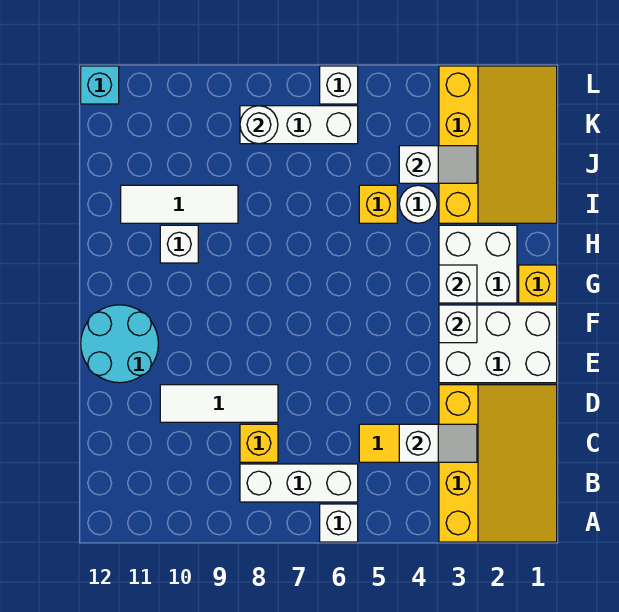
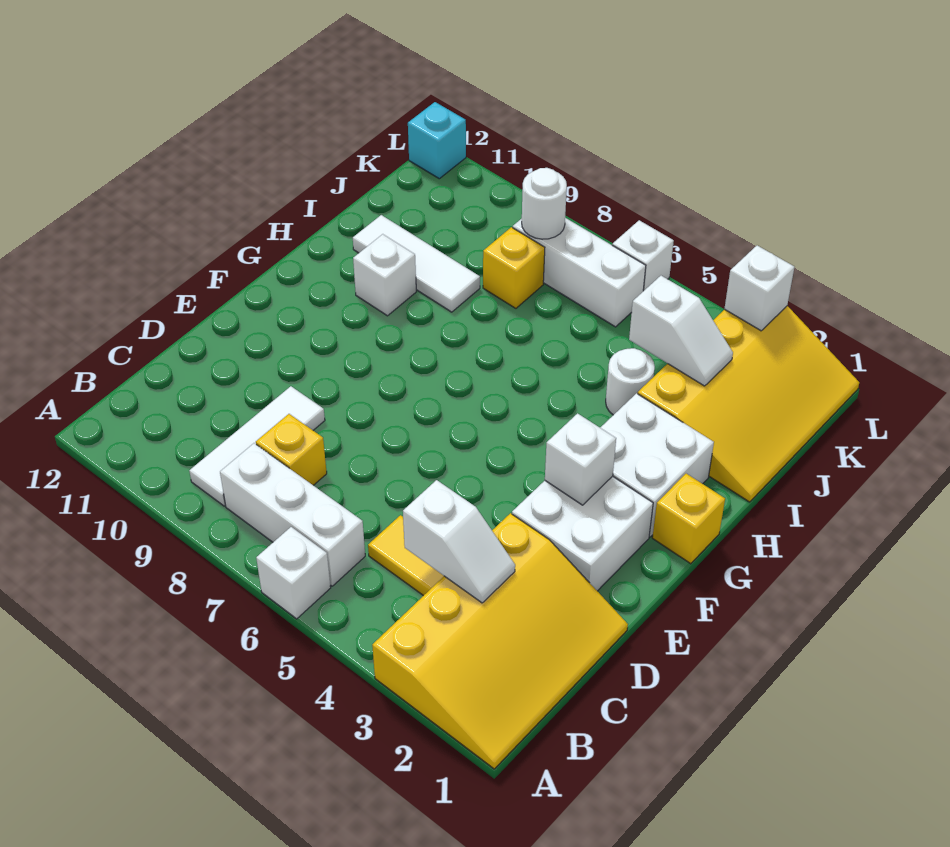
white 1x3 tile [160,385,278,422] -> white 1x3 tile turned to [189,386,325,506]
white 2x3 brick [439,305,557,383] -> white 2x2 brick [512,476,653,591]
cyan 2x2 round brick [81,305,158,383] -> none
white 1x1 brick [439,265,477,303] -> white 1x1 brick moved to [724,245,794,331]
yellow 1x1 brick [359,185,397,223] -> yellow 1x1 brick moved to [483,227,545,308]

